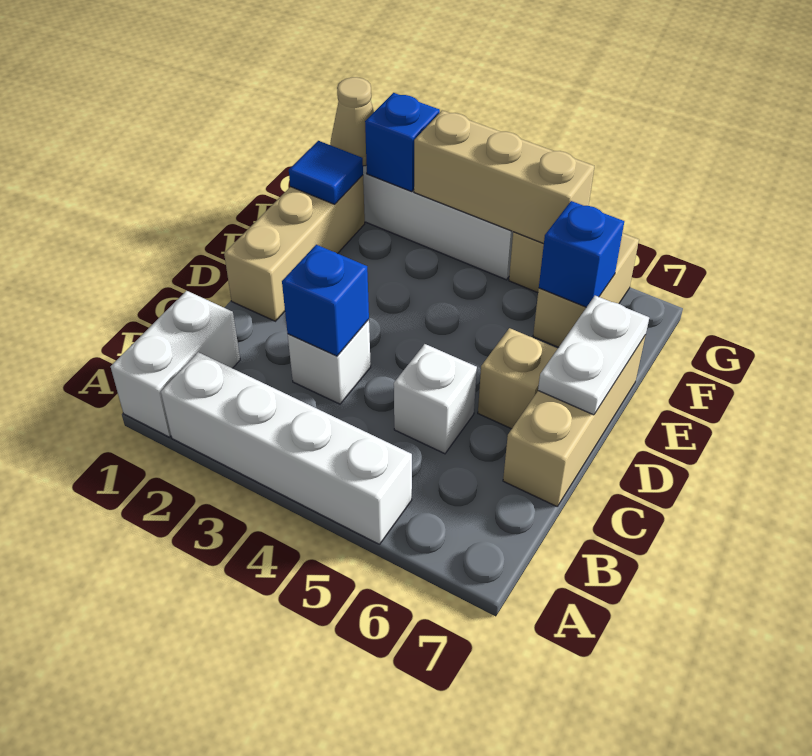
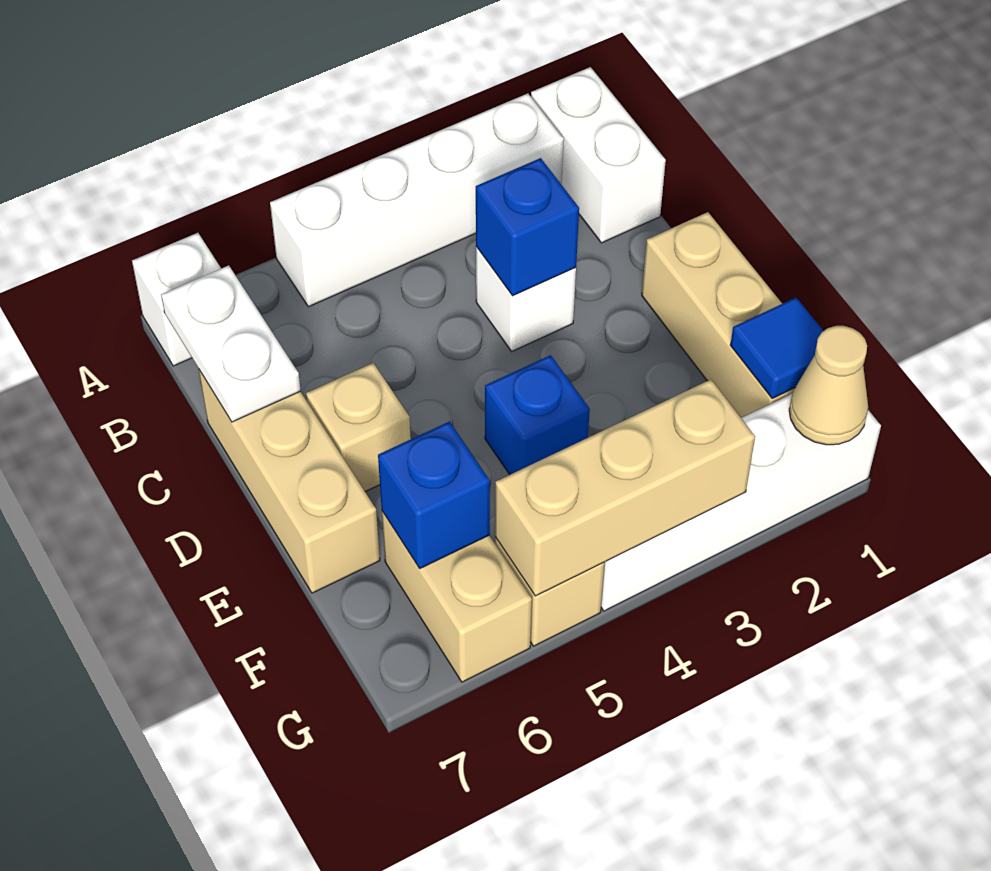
white 1x1 brick [394,344,477,454] -> white 1x1 brick moved to [132,233,221,366]
white 1x2 plate [538,296,649,415] -> white 1x2 plate moved to [161,265,301,422]
blue 1x1 brick [365,93,440,191] -> blue 1x1 brick moved to [485,355,590,475]

